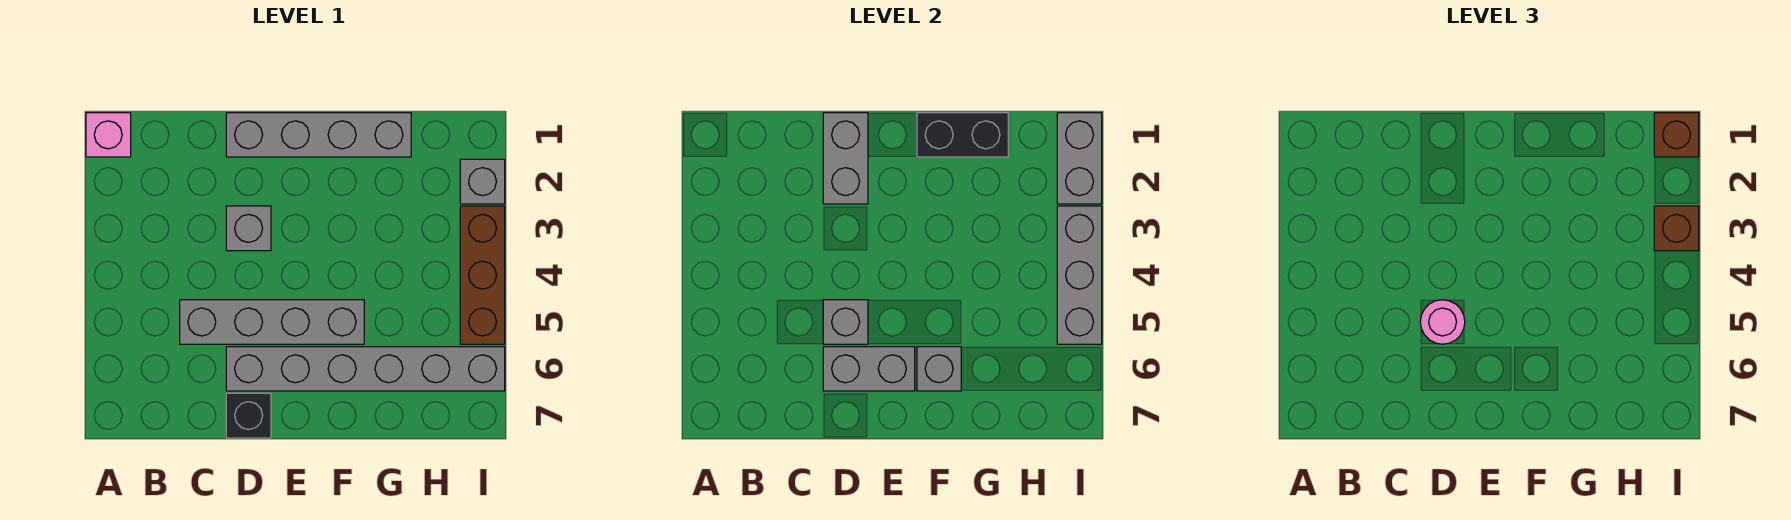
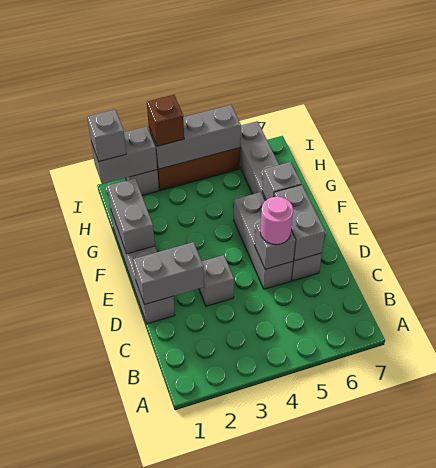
pink 1x1 brick [86,113,131,157] -> none
grey 1x4 brick [180,300,364,344] -> grey 1x3 brick [234,192,293,289]
black 1x1 brick [226,393,271,438] -> none
black 1x2 brick [917,113,1008,157] -> grey 1x2 brick [107,178,155,254]
brown 1x1 brick [1654,113,1699,157] -> grey 1x1 brick [87,110,126,162]

